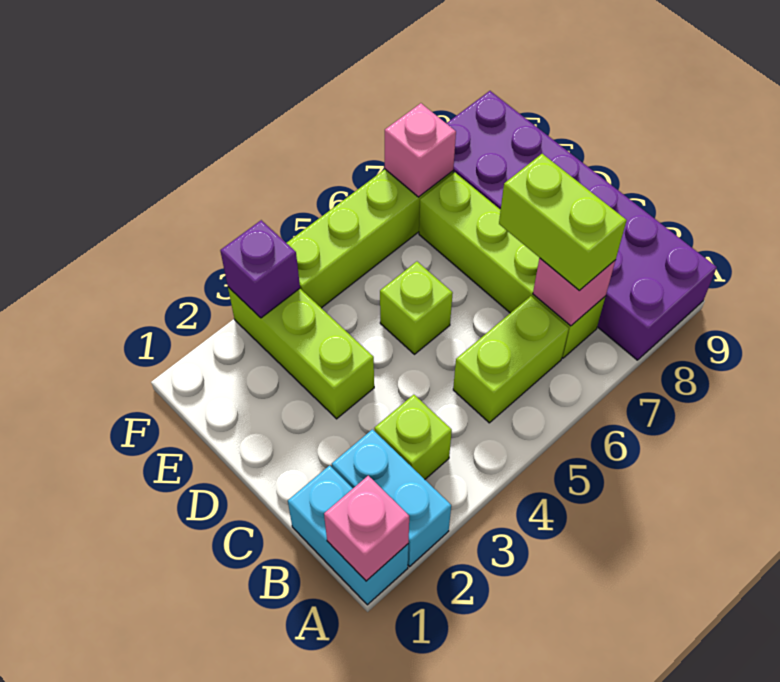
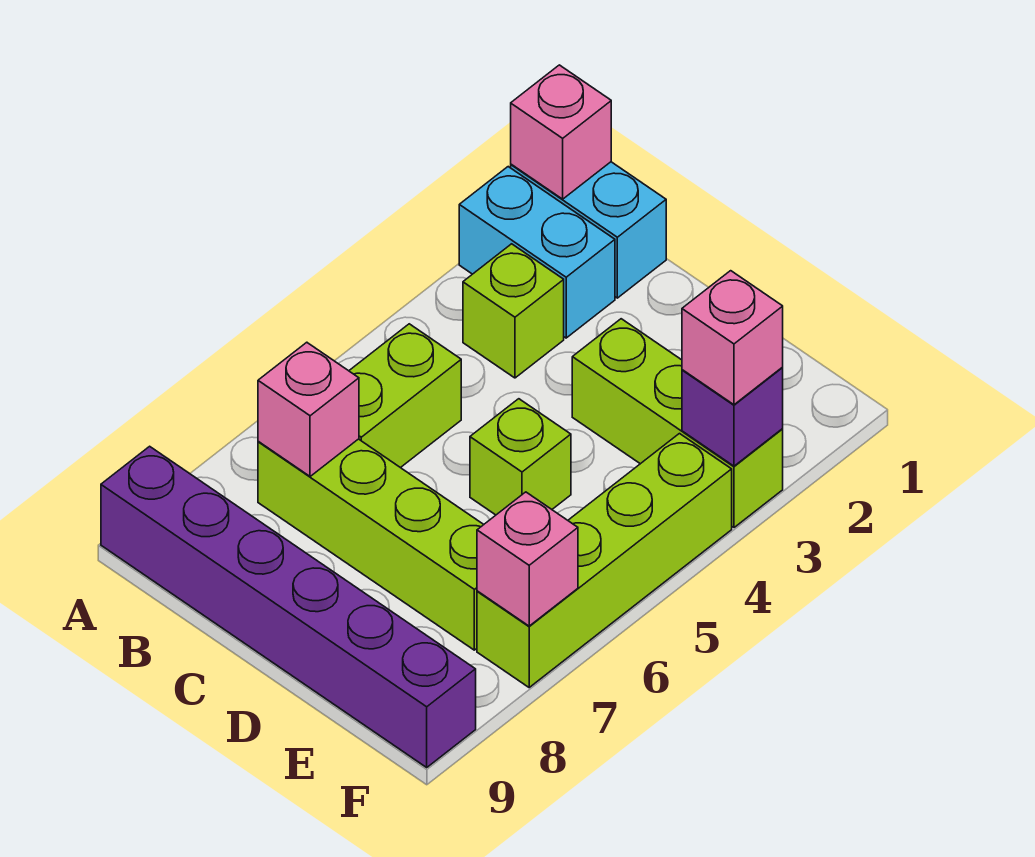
purple 2x6 brick [446,91,717,360] -> purple 1x6 brick [101,446,476,767]
lime 1x2 brick [499,154,626,291] -> none
none -> pink 1x1 brick [682,271,783,405]

